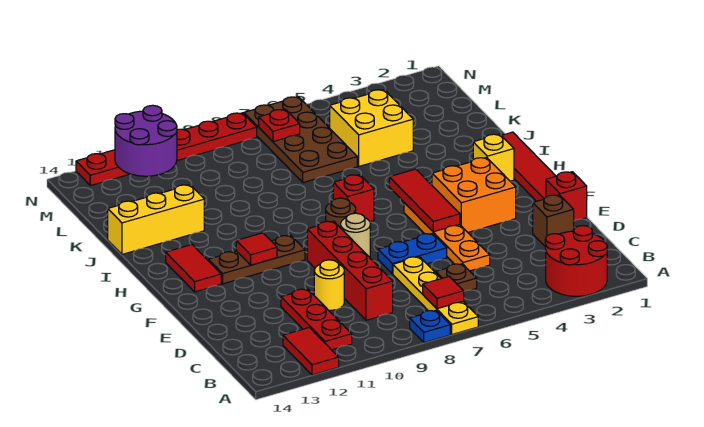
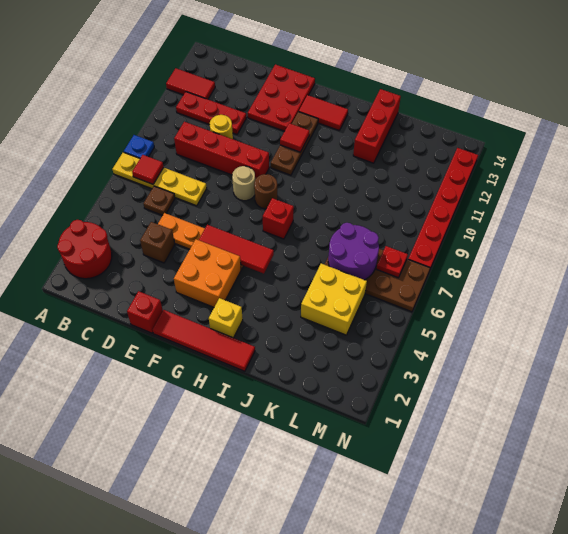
brown 1x1 brick [533,195,574,247] -> brown 1x1 brick moved to [140,222,175,263]
blue 1x2 plate [378,233,447,274] -> none
none -> red 2x3 plate [248,64,315,131]
yellow 1x3 brick [108,185,204,254] -> red 1x3 brick [353,89,401,163]
purple 2x2 round brick [115,105,177,176] -> purple 2x2 round brick moved to [328,223,379,280]

